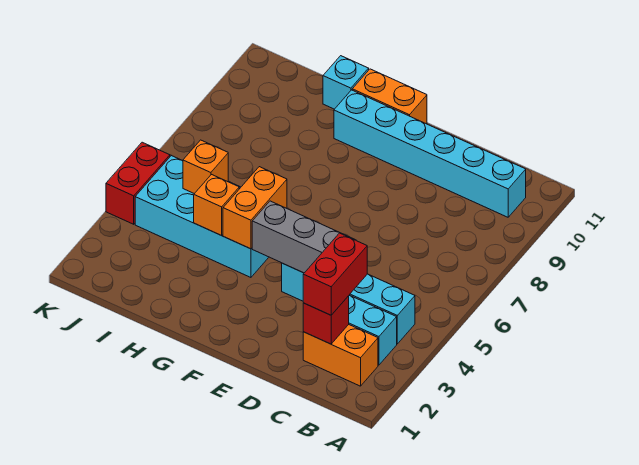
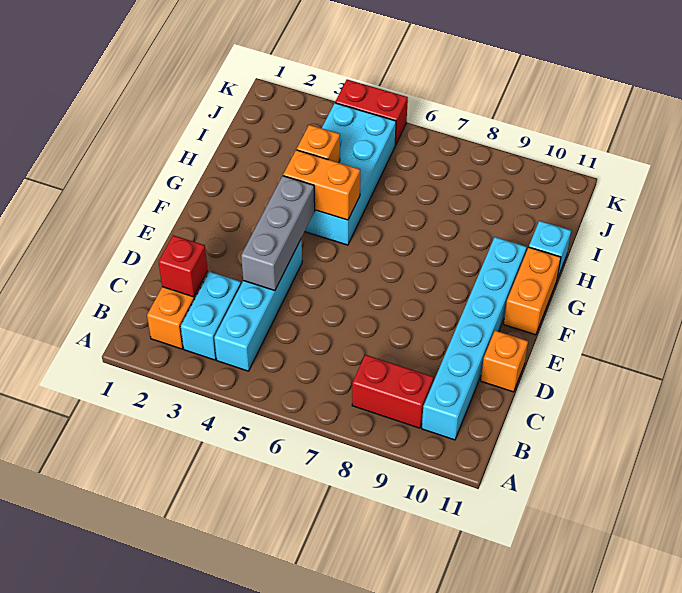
red 1x2 brick [303,233,367,315] -> red 1x2 brick moved to [352,355,434,428]
orange 1x1 brick [183,140,228,194] -> orange 1x1 brick moved to [481,331,528,392]

